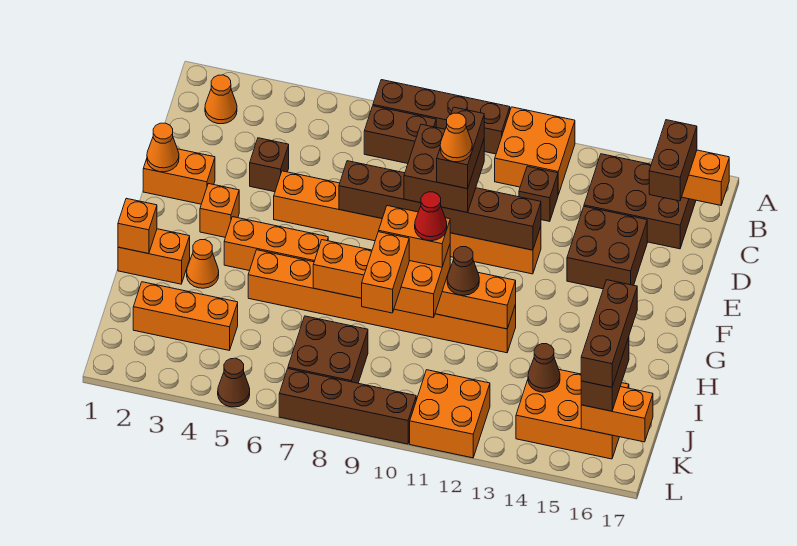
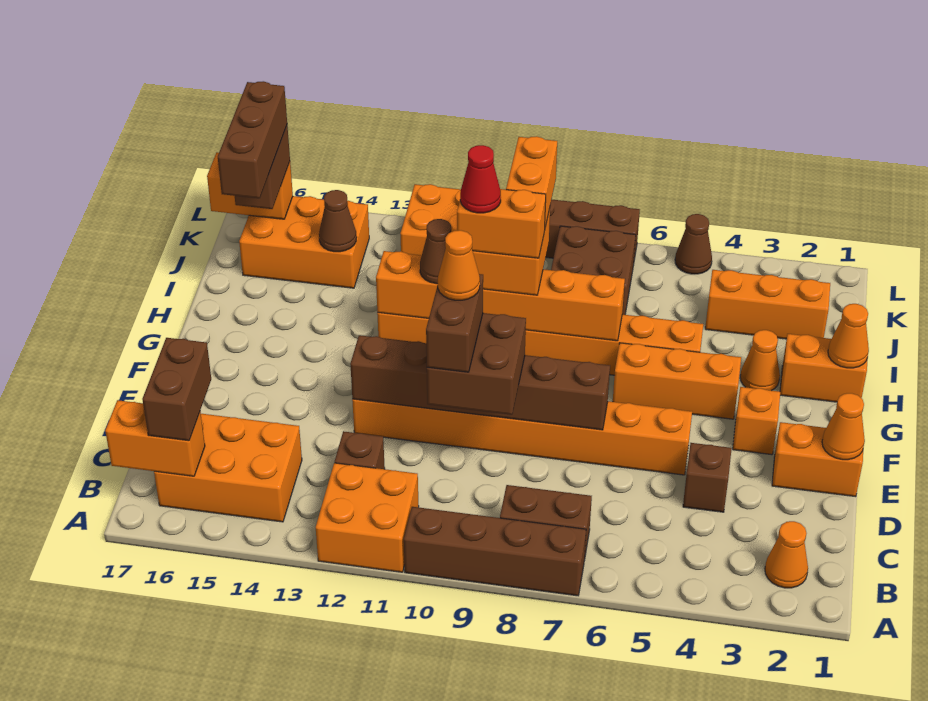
brown 2x3 brick [584,154,696,249] -> orange 2x3 brick [154,414,302,522]
brown 2x2 brick [567,206,647,289] -> none
orange 1x1 brick [118,198,157,254] -> orange 1x1 cone [828,304,869,368]

